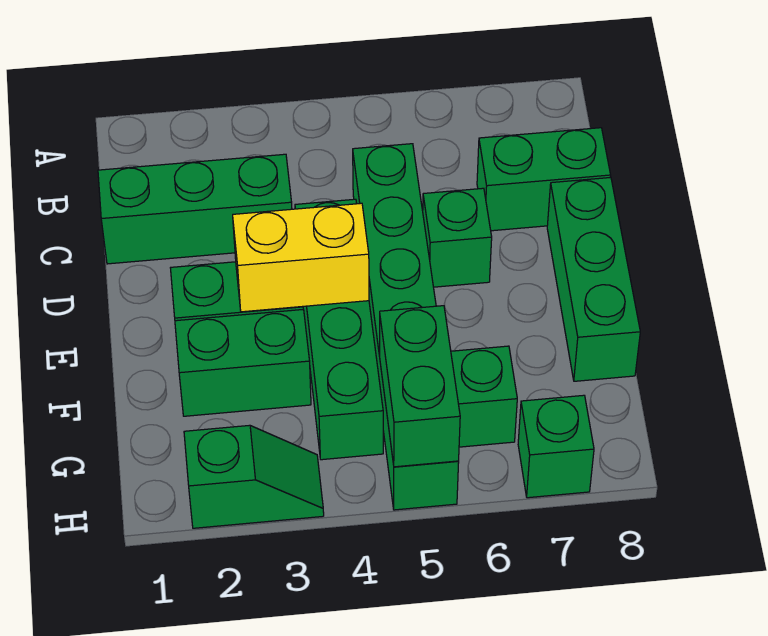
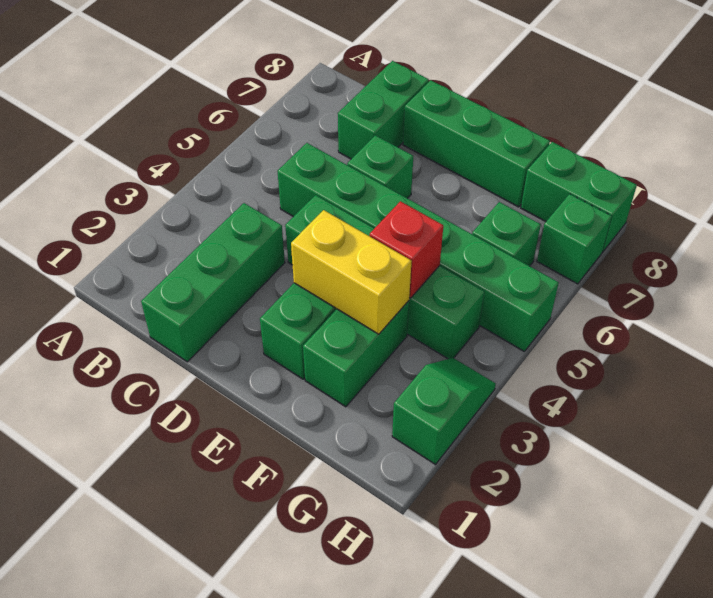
yellow 1x2 brick [233,203,369,312] -> yellow 1x2 brick turned to [291,210,412,334]
none -> red 1x1 brick [370,201,443,298]
green 1x2 brick [380,306,460,467] -> green 1x2 brick moved to [521,142,637,252]

